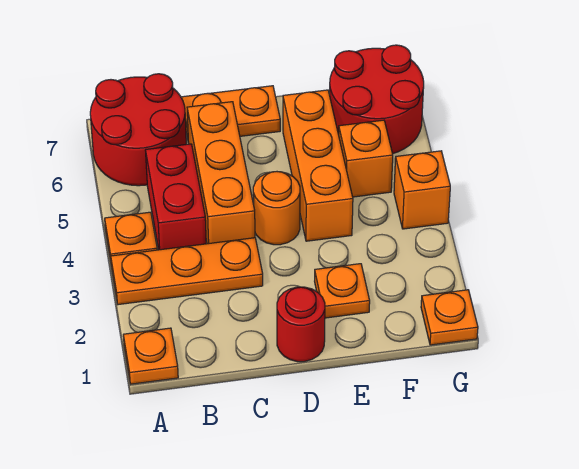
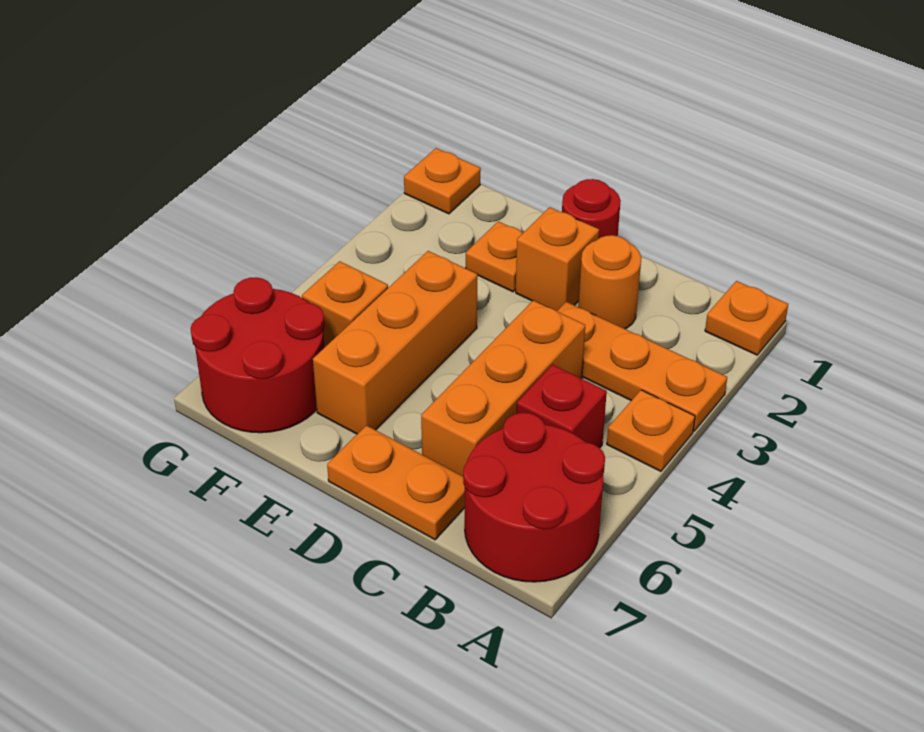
red 1x2 brick [145,144,206,250] -> red 1x1 brick [516,365,607,448]
orange 1x1 round brick [253,172,300,245] -> orange 1x1 round brick moved to [578,235,642,329]
orange 1x1 brick [394,151,450,229] -> orange 1x1 brick moved to [516,207,599,311]

